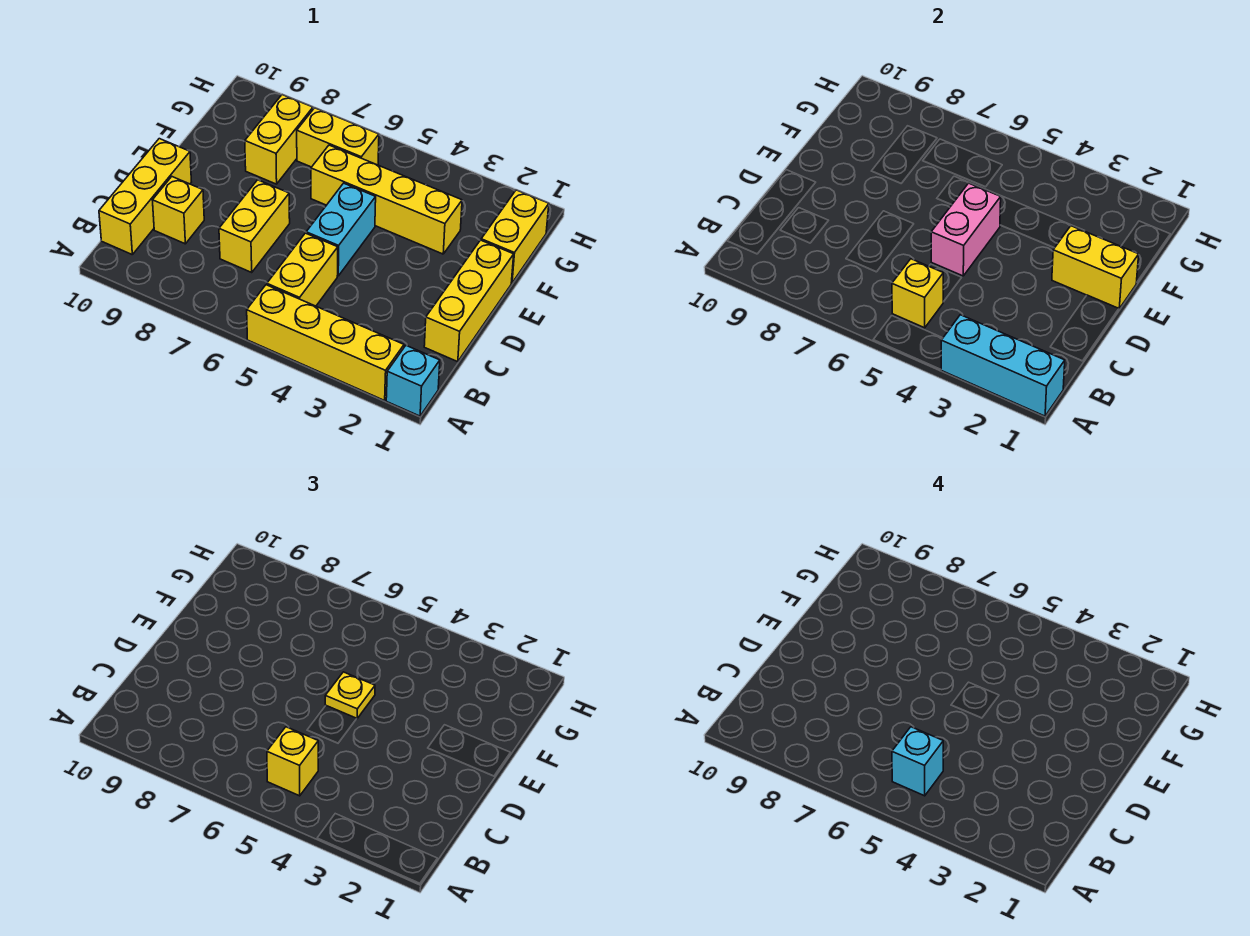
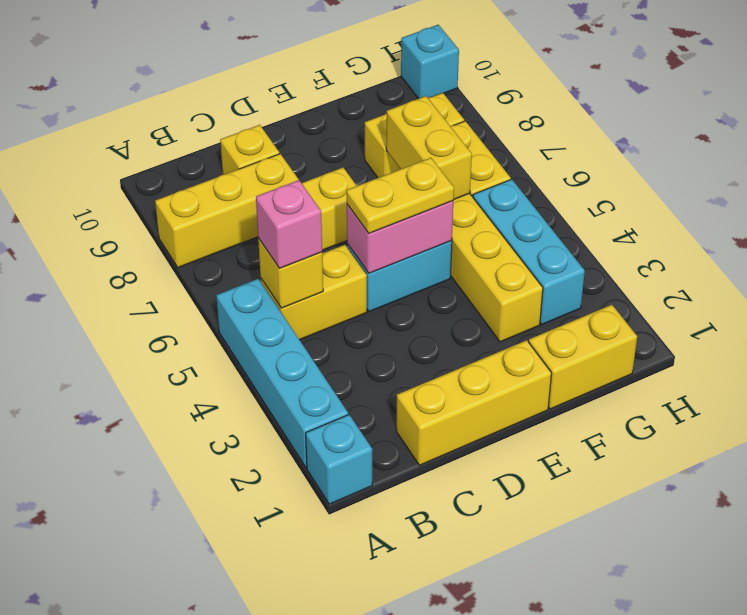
cyan 1x3 brick [941,315,1065,416] -> cyan 1x3 brick moved to [473,179,585,324]
yellow 1x4 brick [247,285,404,400] -> cyan 1x4 brick [216,279,348,468]
yellow 1x1 brick [267,727,318,796] -> pink 1x1 brick [256,180,322,268]
cyan 1x1 brick [892,727,943,796] -> cyan 1x1 brick moved to [401,25,459,99]
yellow 1x3 brick [99,139,191,254] -> yellow 1x3 brick moved to [155,154,299,268]
yellow 1x2 brick [1052,226,1139,309] -> yellow 1x2 brick moved to [386,96,472,199]
yellow 1x1 plate [325,672,375,719] -> yellow 1x2 plate [347,158,454,233]

